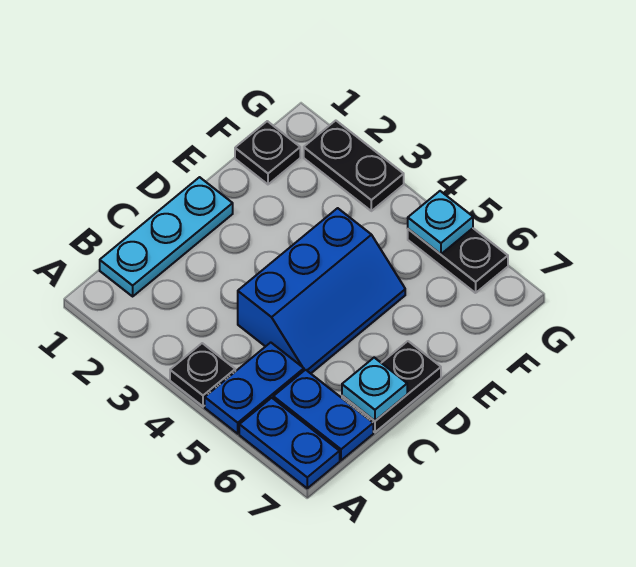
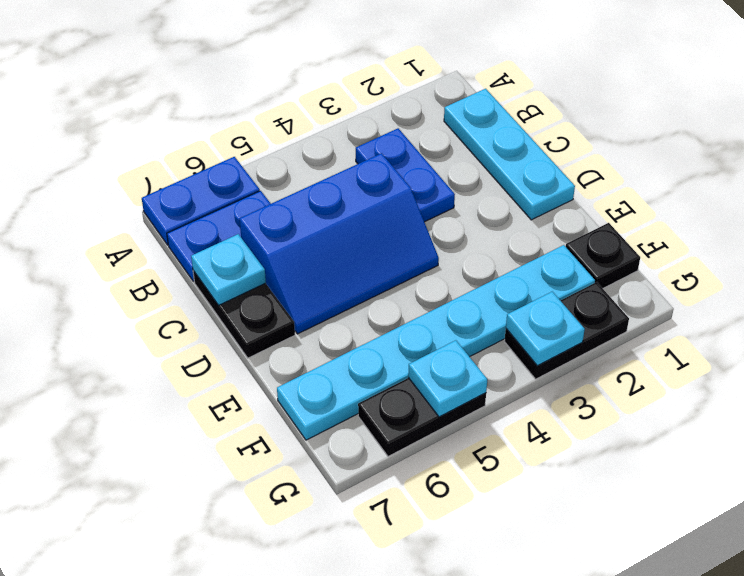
black 1x1 plate [170,343,235,406] -> none
blue 1x2 plate [205,342,304,434] -> blue 1x2 plate moved to [356,128,455,222]
blue 2x3 slope [238,208,405,373] -> blue 2x3 slope turned to [240,153,439,334]
none -> cyan 1x6 plate [277,245,595,440]
none -> cyan 1x1 plate [506,292,585,366]

